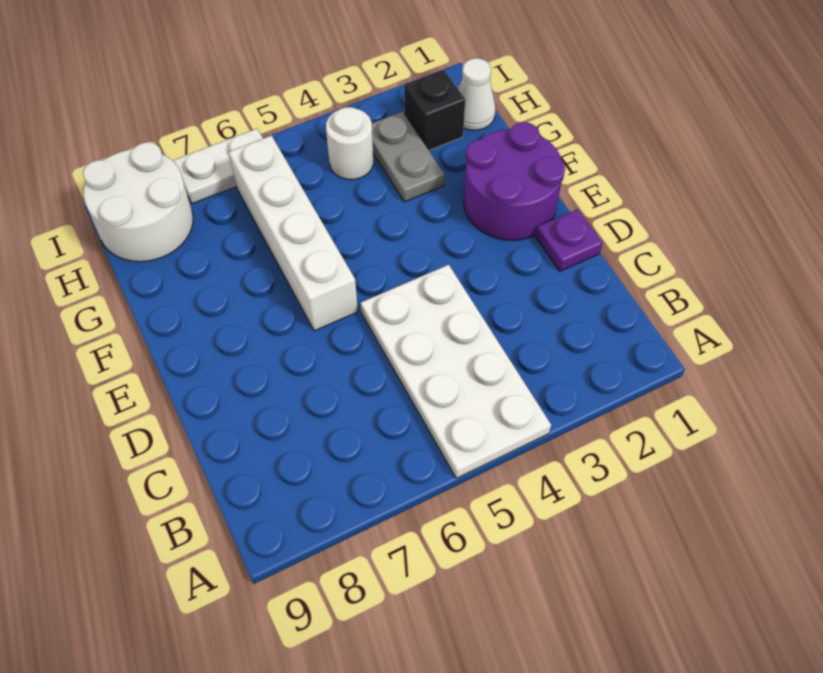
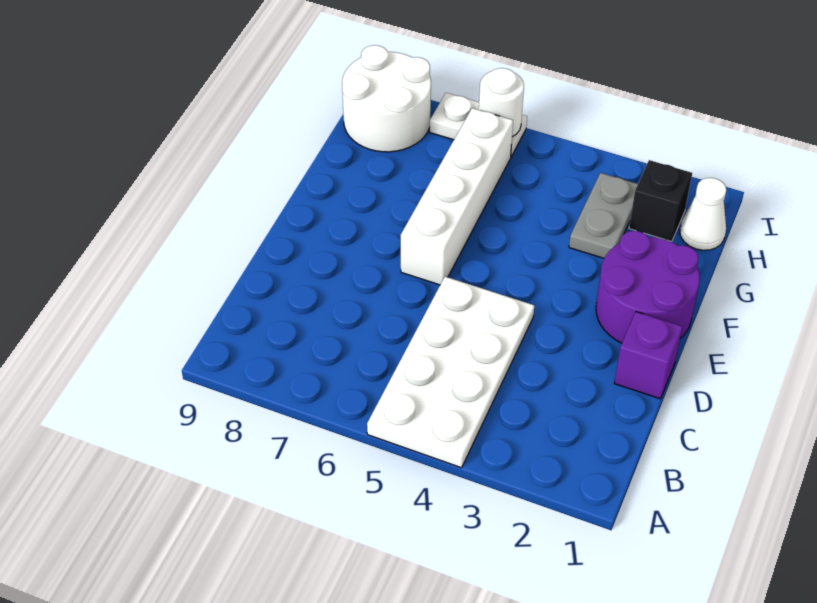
purple 1x1 plate [536,209,602,271] -> purple 1x1 brick [614,312,682,399]
white 1x1 round brick [326,107,373,180] -> white 1x1 round brick moved to [479,68,524,137]

